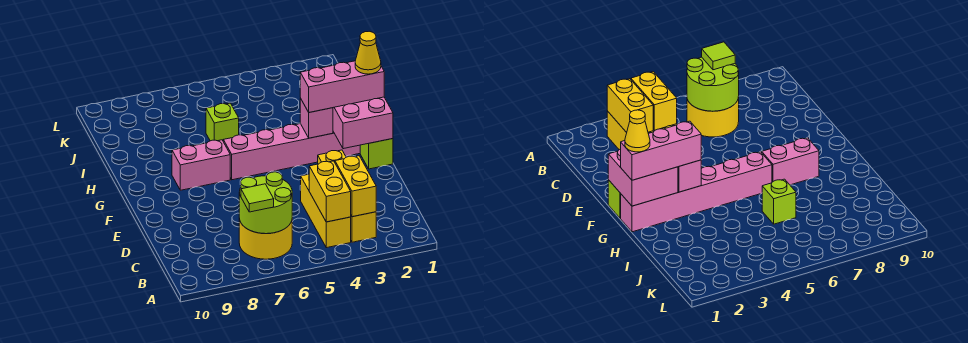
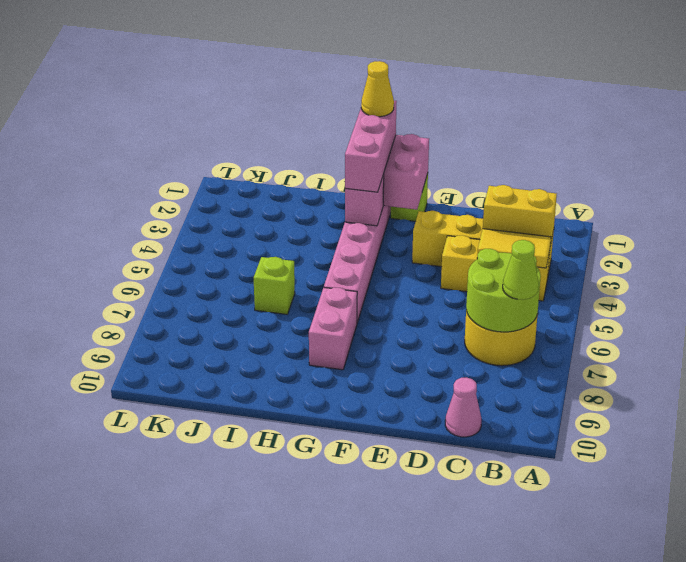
yellow 1x2 brick [309,161,351,222] -> yellow 1x2 tile [477,229,551,268]
lime 1x1 tile [241,184,274,212] -> lime 1x1 cone [503,240,539,300]
none -> pink 1x1 cone [445,378,481,437]

